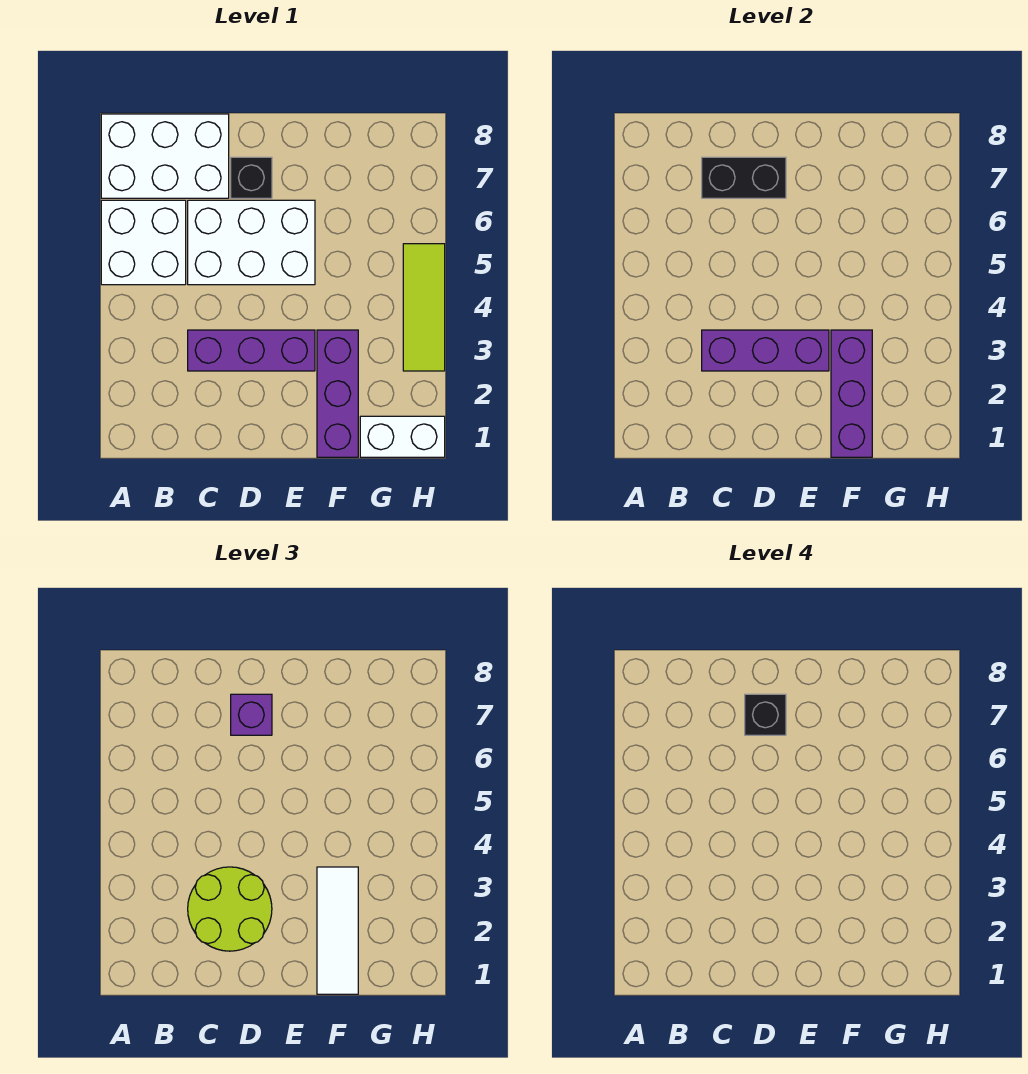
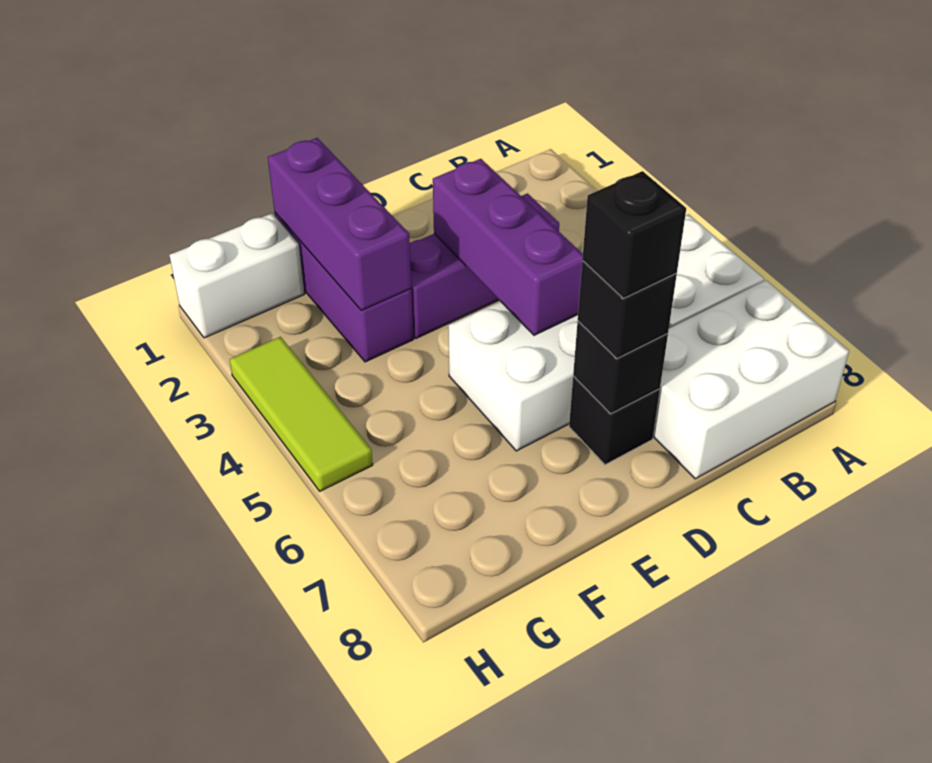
lime 2x2 round brick [188,867,272,951] -> none
purple 1x3 brick [702,330,829,371] -> purple 1x3 brick turned to [433,159,583,335]
black 1x2 brick [702,157,786,198] -> black 1x1 brick [573,321,668,414]
purple 1x1 brick [231,694,272,735] -> black 1x1 brick [578,261,677,359]
white 1x3 tile [317,867,358,994] -> none

